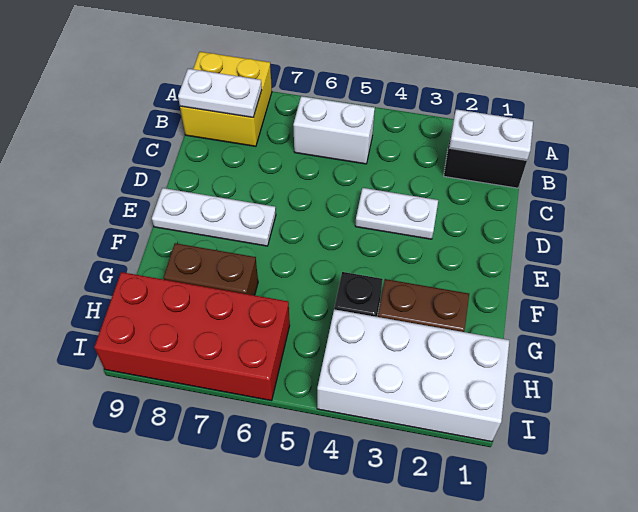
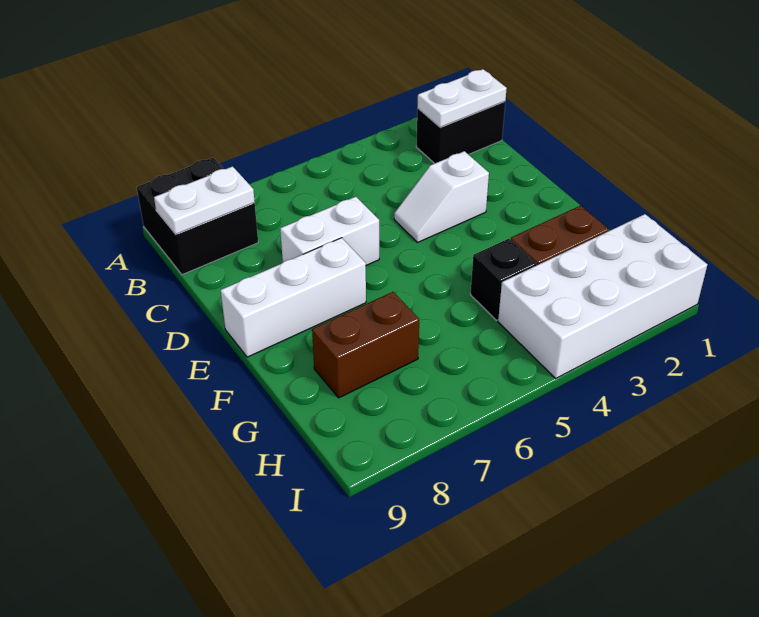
yellow 2x2 brick [180,52,272,146] -> black 2x2 brick [137,158,258,275]
white 1x2 brick [293,96,375,164] -> white 1x2 brick moved to [280,197,379,265]
white 1x2 plate [355,188,438,239] -> white 1x2 slope [394,151,489,242]
white 1x3 plate [152,188,276,246] -> white 1x3 brick [221,238,366,357]
red 2x4 brick [94,272,290,401] -> none

